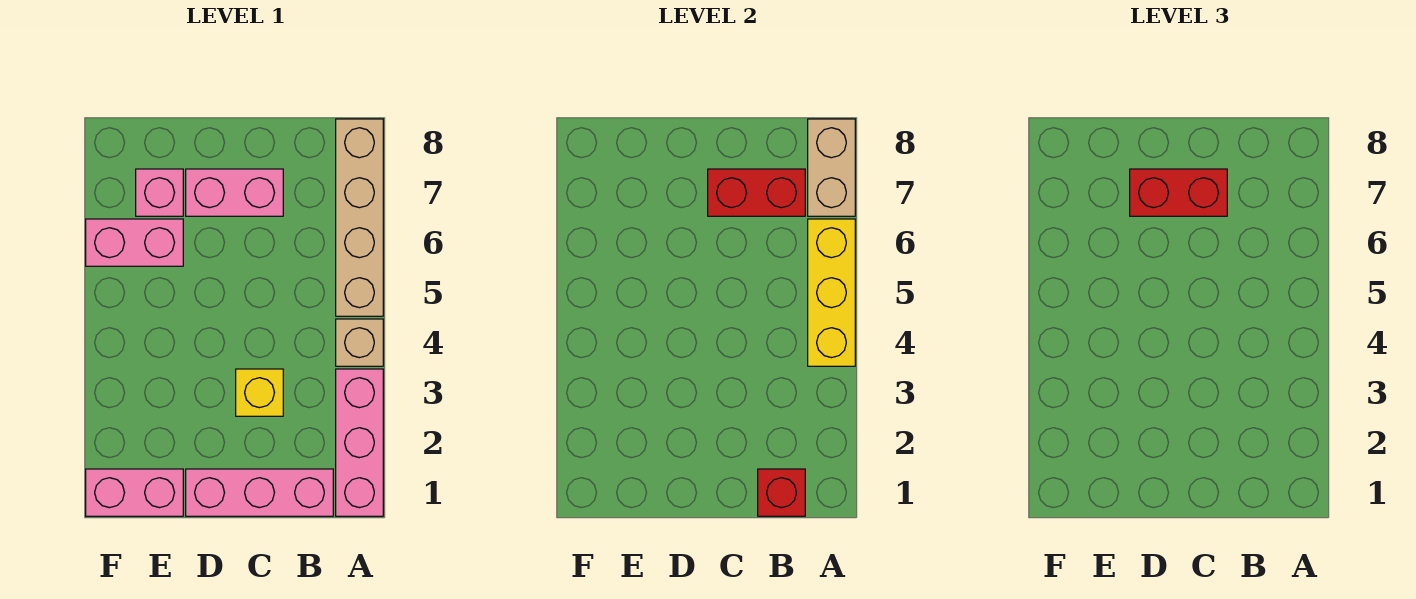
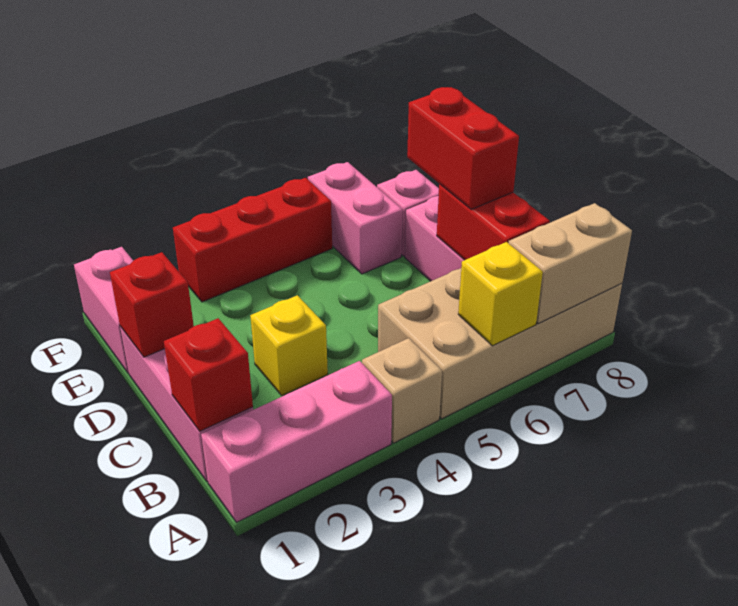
yellow 1x3 brick [808,219,855,366] -> yellow 1x1 brick [458,242,543,346]
tan 1x4 brick [336,119,383,316] -> tan 2x4 brick [378,268,622,419]
none -> red 1x1 brick [110,252,194,357]
none -> red 1x3 brick [173,178,332,302]

